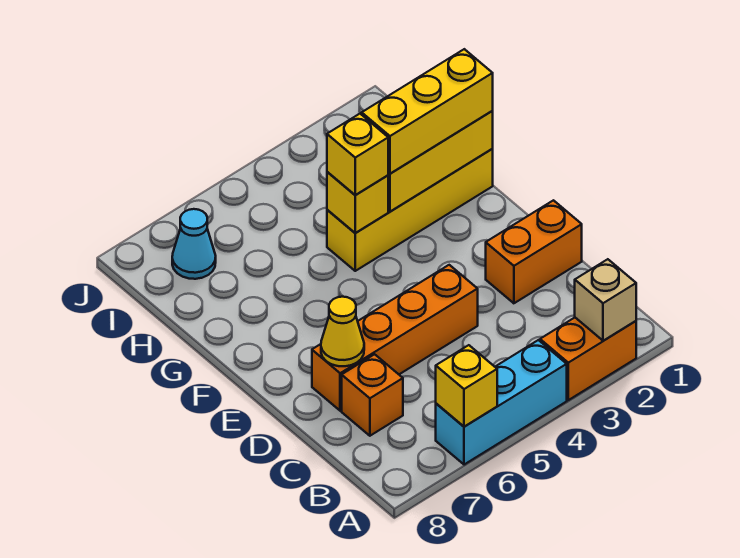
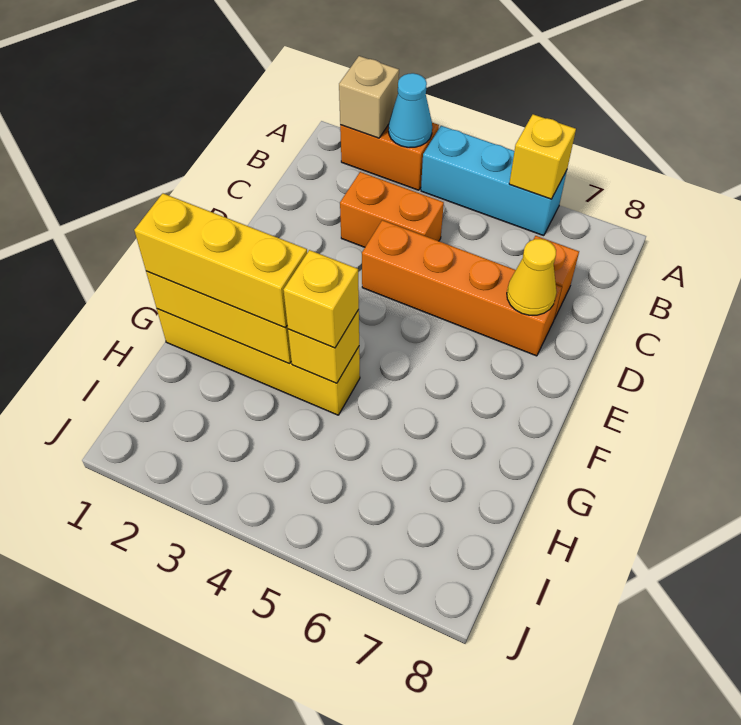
orange 1x2 brick [486,200,582,303] -> orange 1x2 brick moved to [340,172,444,247]
cyan 1x1 cone [172,209,216,279] -> cyan 1x1 cone moved to [389,73,432,148]

